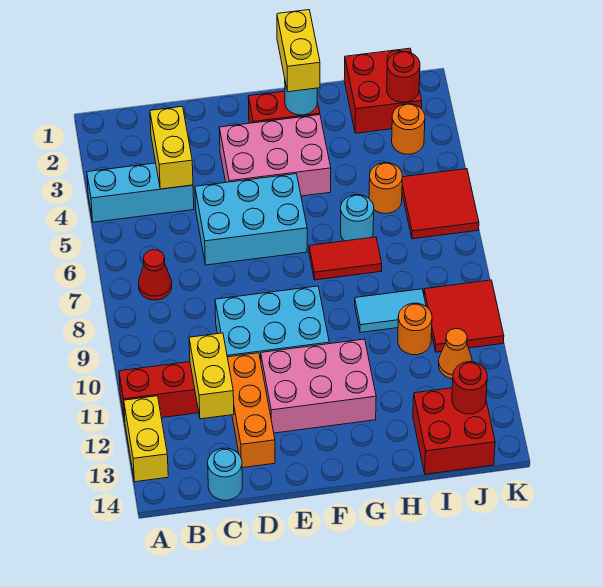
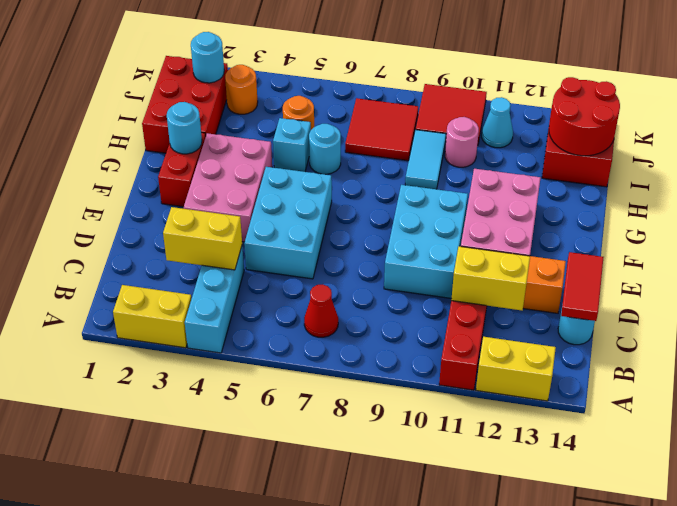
yellow 1x2 brick [277,10,320,92] -> yellow 1x2 brick moved to [113,285,192,348]
red 1x2 tile [309,237,382,280] -> red 1x2 tile moved to [561,252,604,321]
none -> cyan 1x1 brick [273,118,311,172]
red 2x2 brick [344,48,422,133] -> red 2x3 brick [142,56,228,153]
orange 1x1 round brick [398,303,432,355] -> pink 1x1 round brick [445,117,479,167]
red 1x1 round brick [387,52,420,102] -> cyan 1x1 round brick [191,32,224,83]
red 2x2 tile [402,169,479,239] -> red 2x2 tile moved to [345,98,418,161]
orange 1x1 cone [439,329,472,379] -> cyan 1x1 cone [482,97,513,148]
red 1x1 round brick [452,362,487,414] -> red 2x2 round brick [549,77,620,156]

